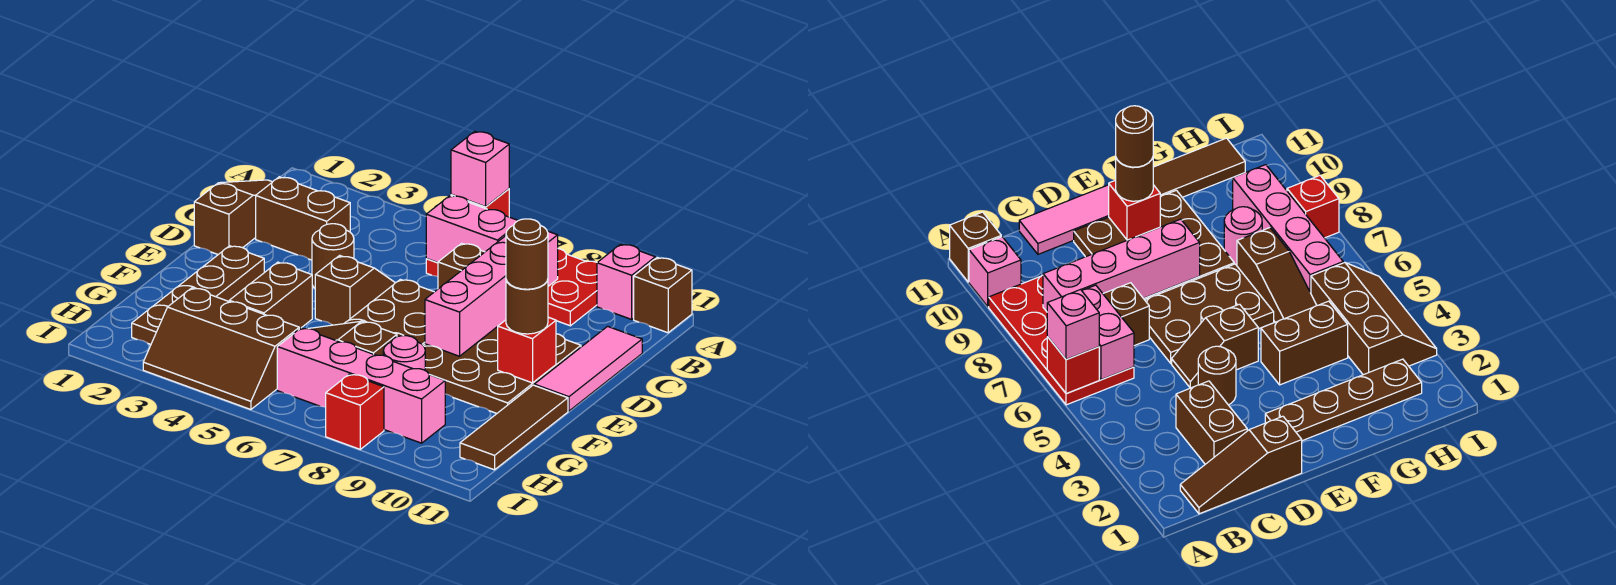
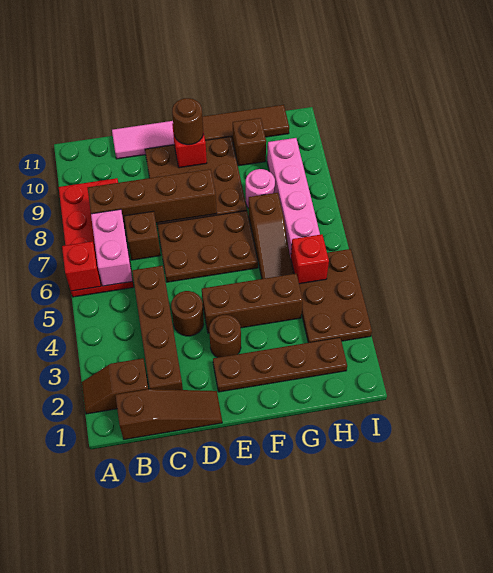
pink 1x1 brick [451,131,509,207] -> none
pink 1x1 brick [597,244,655,319] -> none
brown 1x1 brick [634,258,692,333] -> brown 1x1 brick moved to [233,118,266,166]
brown 1x3 slope [194,180,272,254] -> brown 1x3 slope turned to [116,389,222,439]
pink 1x4 brick [425,231,558,356] -> brown 1x4 brick [88,169,217,228]
brown 1x2 brick [256,177,350,260] -> brown 1x4 brick [132,266,183,390]
brown 1x2 slope [315,255,395,325] -> brown 1x2 slope moved to [82,358,149,414]
brown 1x1 round brick [506,219,548,289] -> brown 1x1 round brick moved to [209,315,241,358]
brown 1x2 brick [229,262,312,329] -> brown 1x3 brick [202,274,303,333]
brown 2x3 slope [143,288,299,410] -> brown 2x3 plate [291,249,372,343]
red 1x1 brick [326,374,384,449] -> red 1x1 brick moved to [291,234,329,284]

